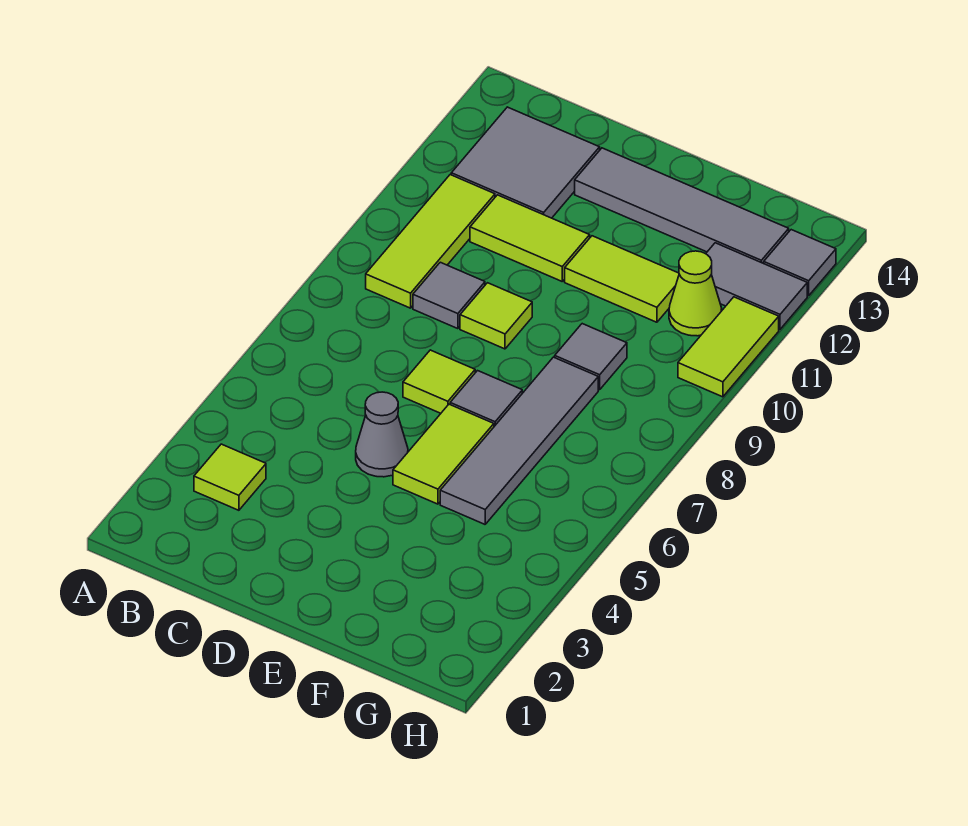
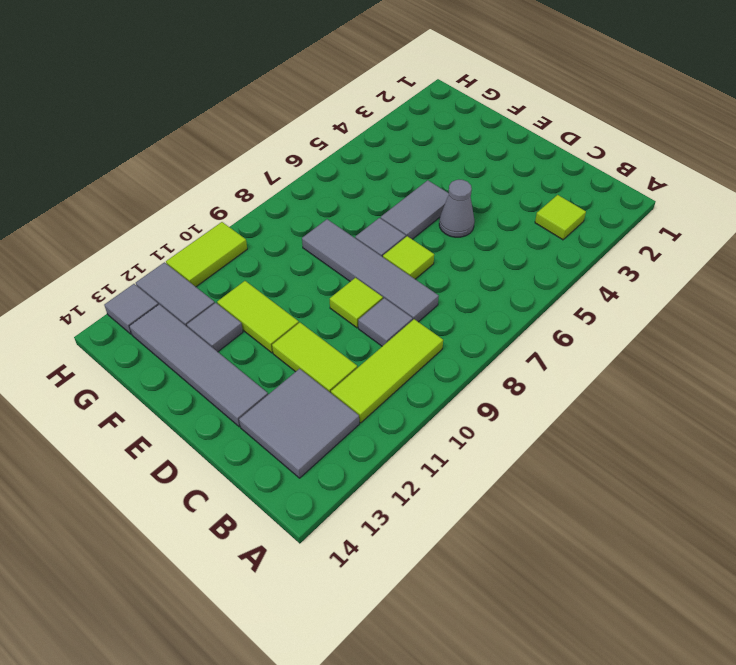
lime 1x2 tile [393,404,494,504] -> grey 1x2 tile [381,180,449,239]
grey 1x4 tile [440,357,598,524] -> grey 1x4 tile turned to [302,219,439,322]
grey 1x1 tile [555,324,627,390] -> grey 1x1 tile moved to [187,303,243,352]
lime 1x1 cone [669,251,722,336] -> none

